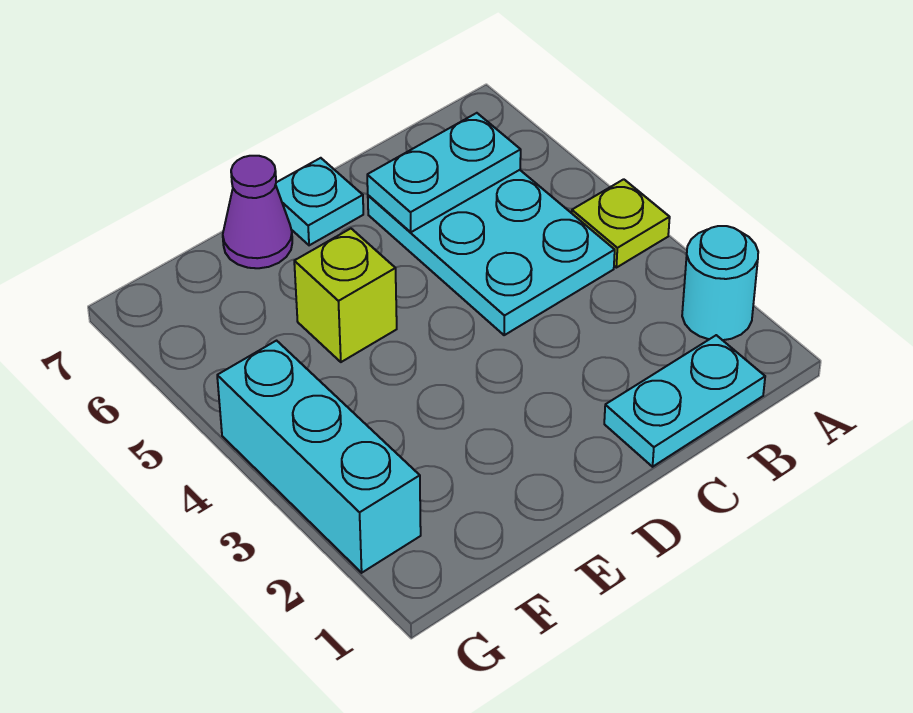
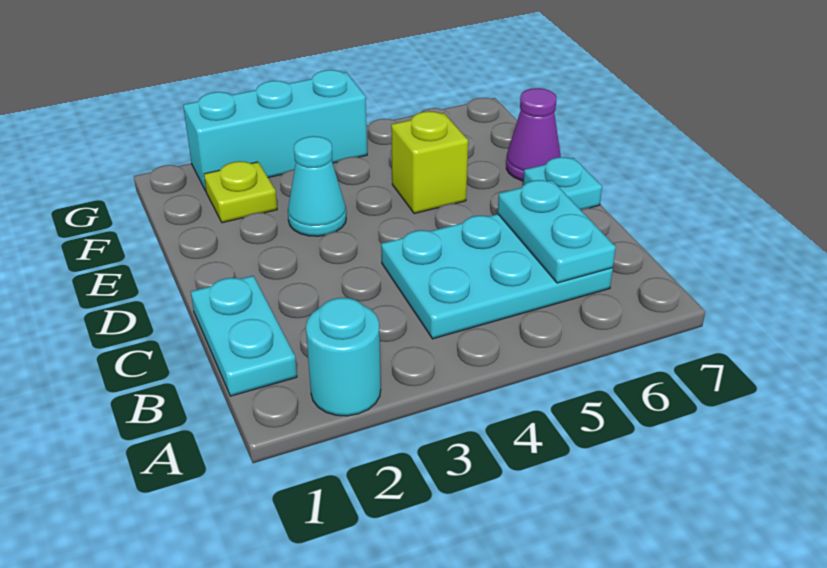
lime 1x1 plate [572,179,670,268] -> lime 1x1 plate moved to [204,161,277,223]
none -> cyan 1x1 cone [288,136,346,236]

